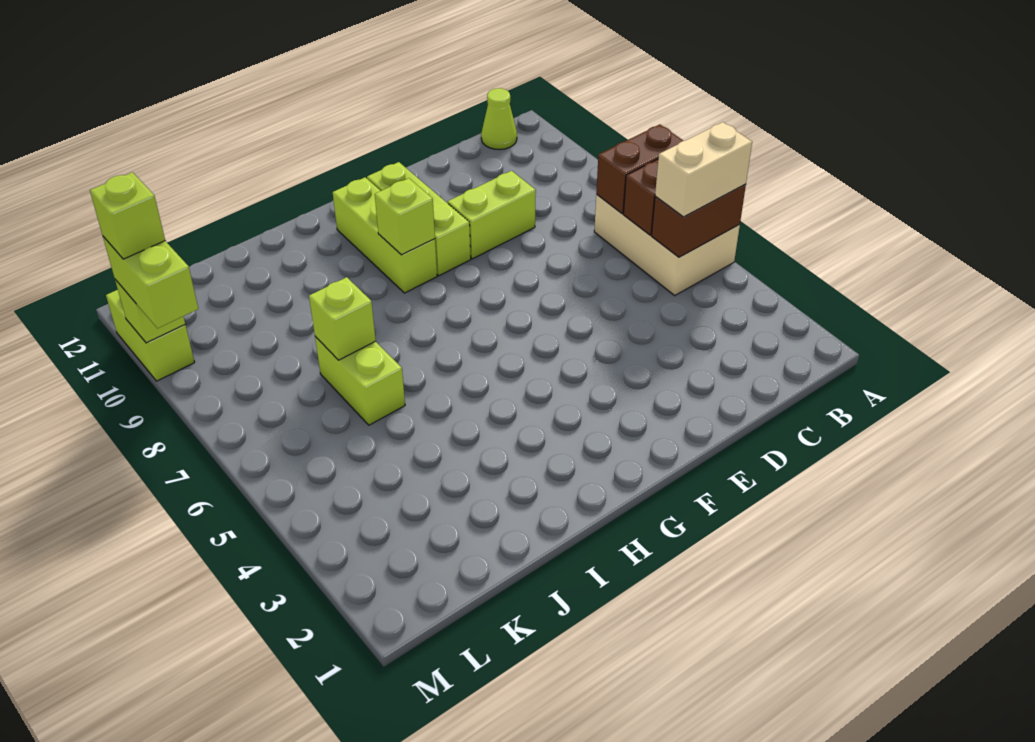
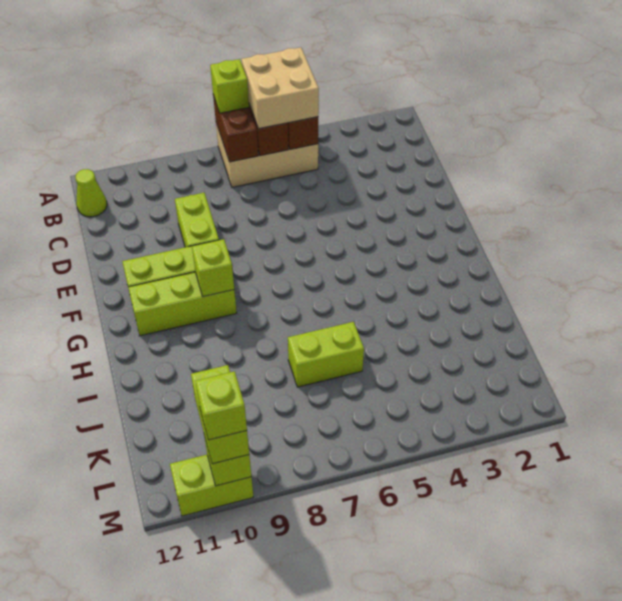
tan 1x2 brick [655,122,752,217] -> tan 2x2 brick [241,47,319,129]
lime 1x1 brick [309,277,376,360] -> lime 1x1 brick moved to [210,59,249,113]
lime 1x2 brick [103,237,198,328] -> lime 1x2 brick turned to [191,365,249,464]

